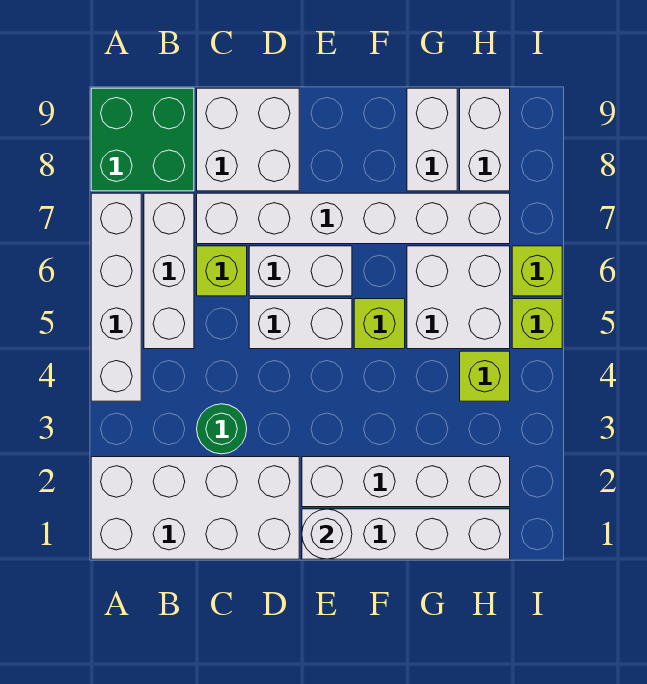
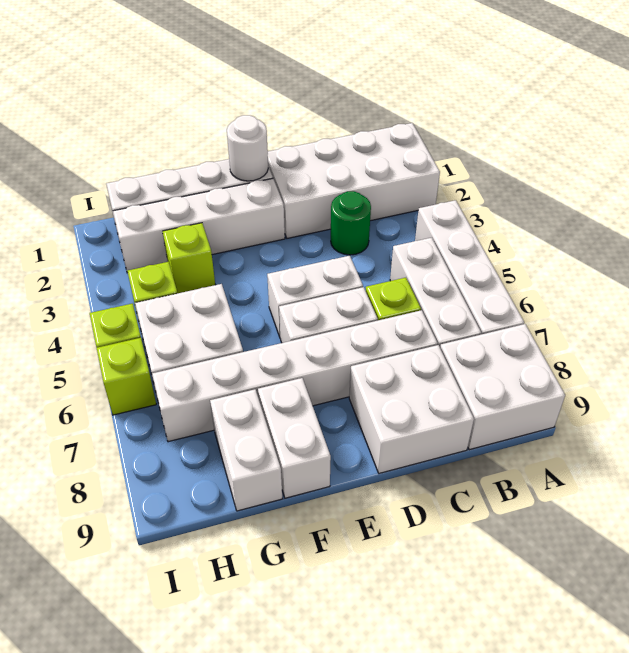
green 2x2 brick [91,88,194,191] -> white 2x2 brick [440,324,565,450]
lime 1x1 brick [354,299,405,349] -> lime 1x1 brick moved to [162,223,215,293]
white 1x2 brick [460,88,510,191] -> white 1x2 brick moved to [258,378,331,498]

